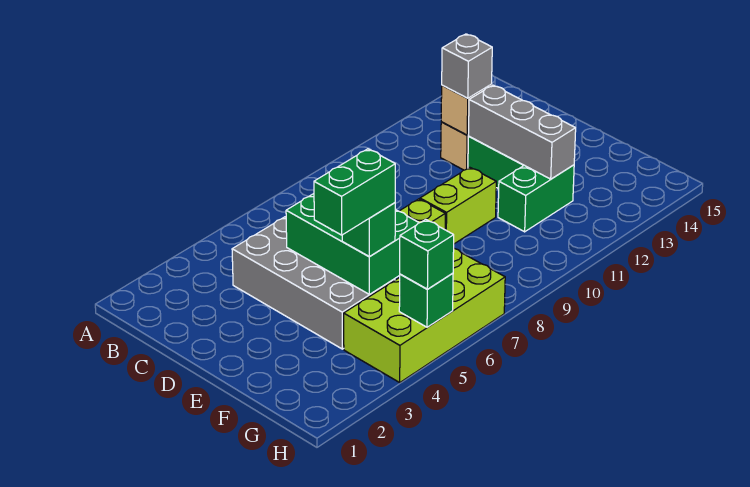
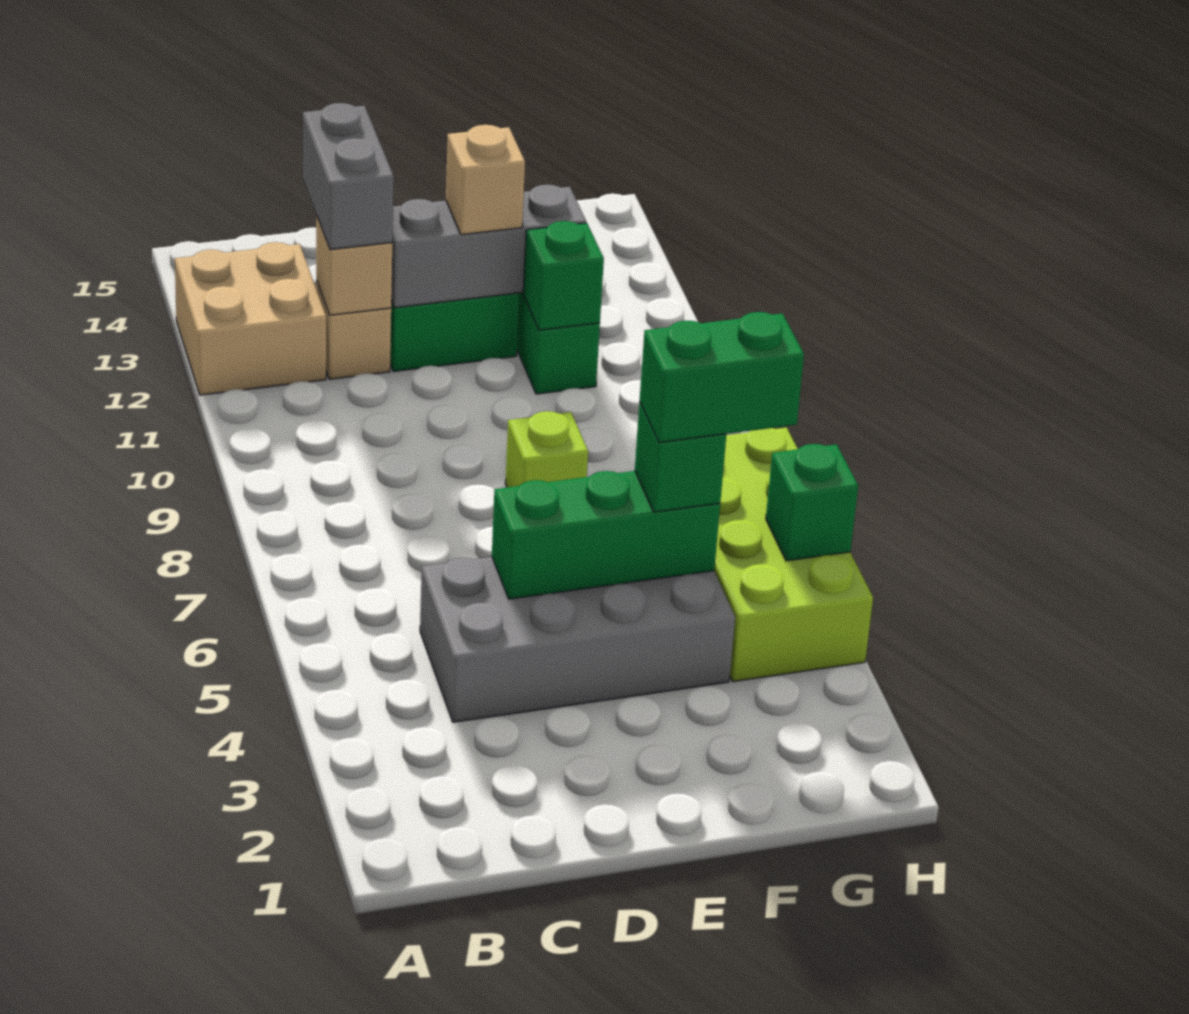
none -> tan 2x2 brick [175,242,326,395]
grey 1x1 brick [442,34,492,98] -> grey 1x2 brick [303,103,394,250]
green 2x3 brick [286,194,419,294] -> green 1x3 brick [492,471,720,599]
lime 1x2 brick [420,167,496,244] -> none
none -> tan 1x1 brick [446,125,525,235]
green 1x2 brick [314,149,395,235] -> green 1x2 brick turned to [640,312,804,443]
green 1x1 brick [400,219,454,289] -> green 1x1 brick moved to [523,221,604,330]

